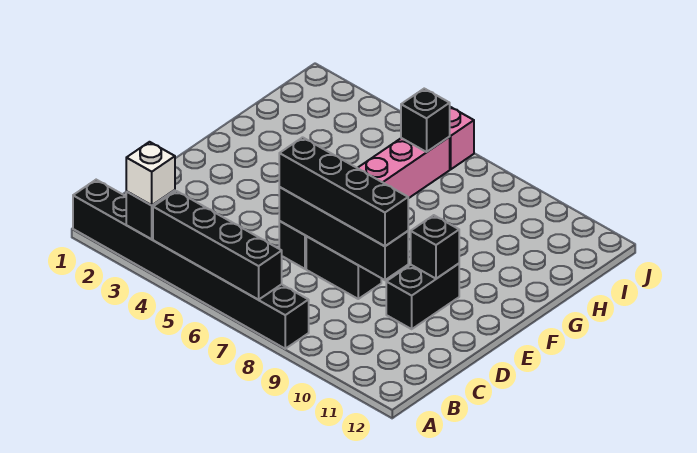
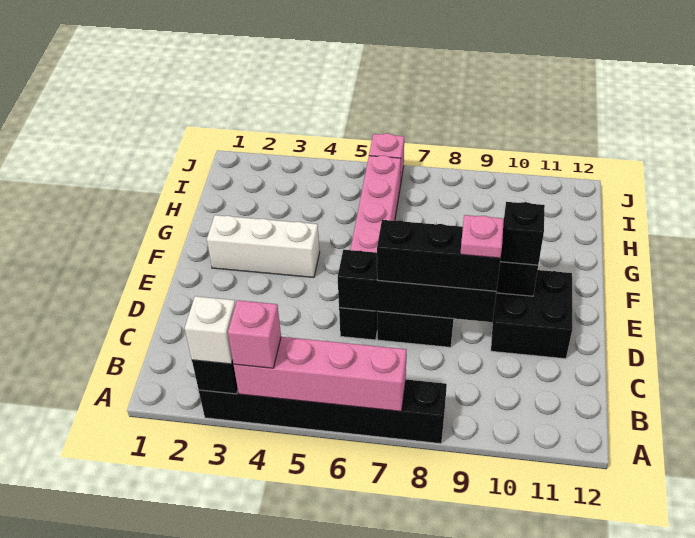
black 1x8 brick [73,180,309,349] -> black 1x6 brick [199,379,447,444]
black 1x4 brick [153,191,282,300] -> pink 1x4 brick [234,337,407,411]
none -> pink 1x1 brick [228,300,281,368]
black 1x4 brick [279,137,408,246] -> black 1x3 brick [377,220,501,291]
none -> pink 1x1 plate [460,215,504,258]
black 1x2 brick [386,264,459,329] -> black 2x2 brick [491,270,572,359]
none -> white 1x3 brick [207,215,320,278]
black 1x1 brick [401,89,450,152] -> black 1x1 brick moved to [500,202,545,265]

